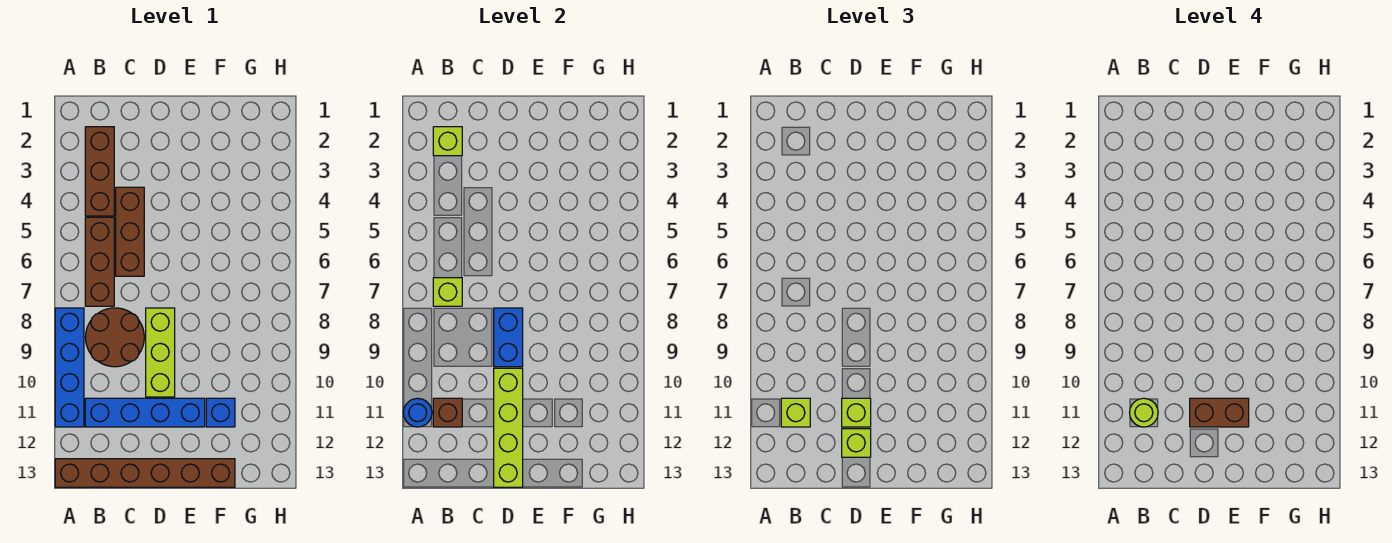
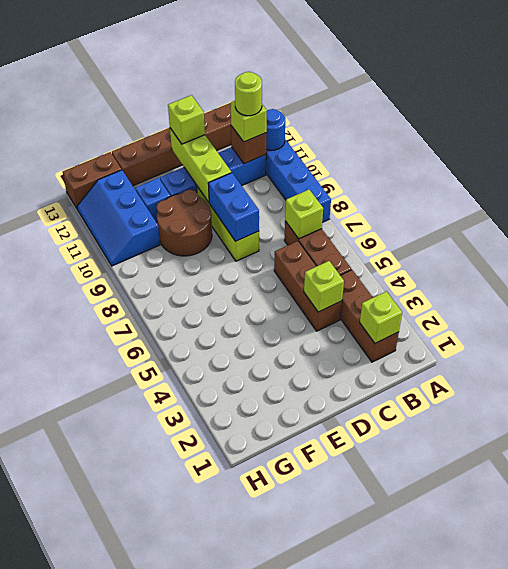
brown 2x2 round brick [85,308,144,367] -> brown 2x2 round brick moved to [157,190,212,256]
lime 1x4 brick [494,368,523,487] -> lime 1x3 brick [170,128,231,202]
lime 1x1 brick [842,398,871,427] -> lime 1x1 brick moved to [304,261,344,312]
brown 1x2 brick [1190,398,1249,427] -> brown 1x2 brick moved to [63,152,122,208]
none -> blue 2x3 slope [77,170,160,266]

